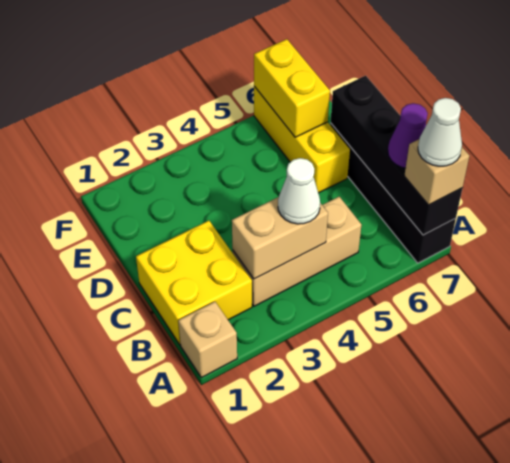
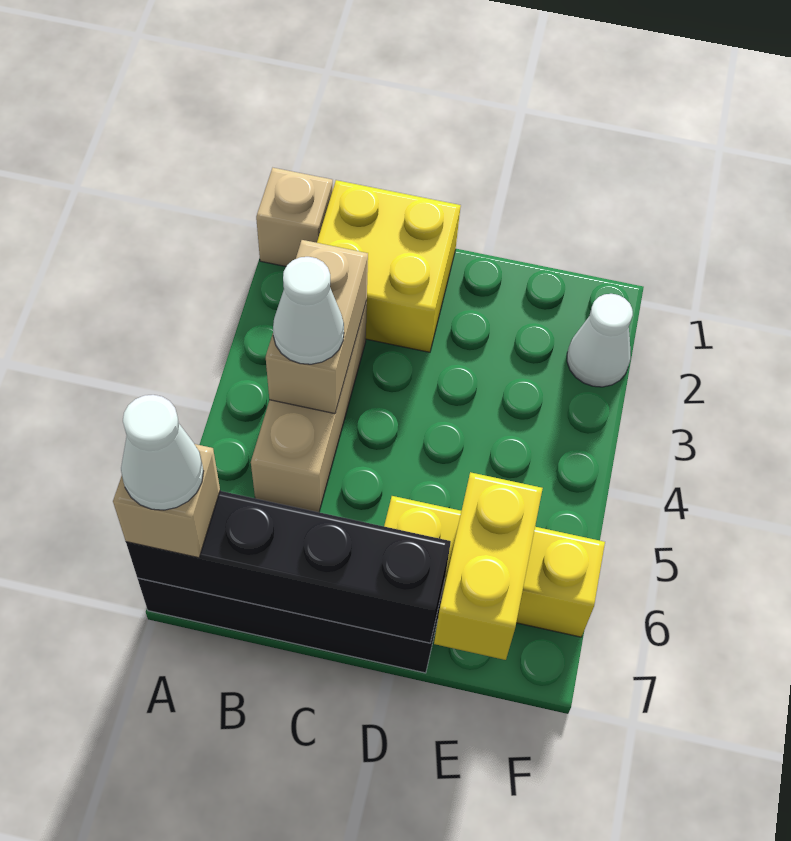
purple 1x1 cone [388,103,428,168] -> none
yellow 1x2 brick [254,39,330,137] -> yellow 1x2 brick turned to [434,472,543,660]
none -> white 1x1 cone [567,294,633,387]

